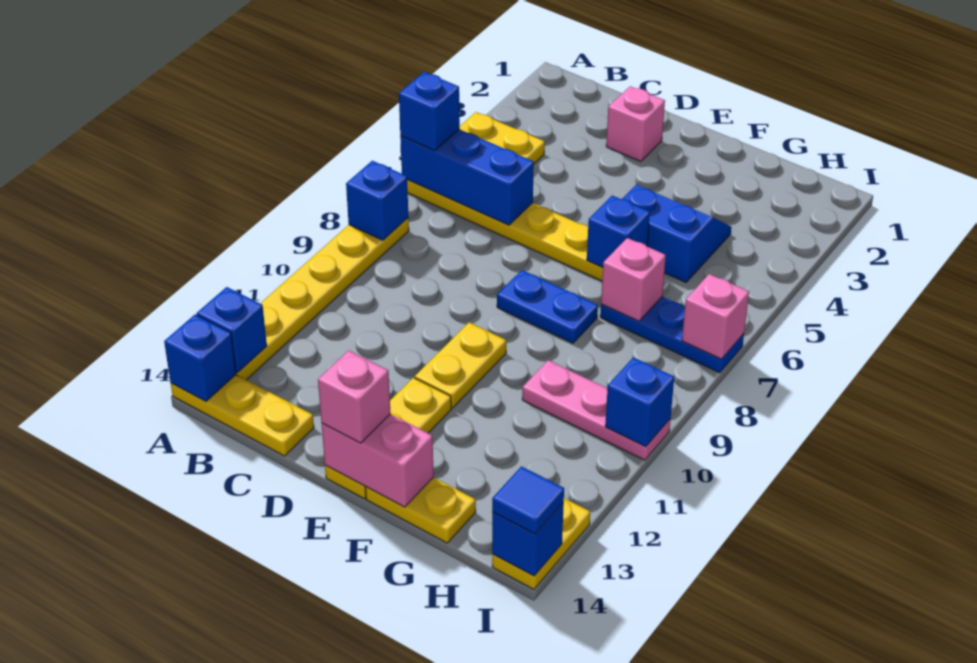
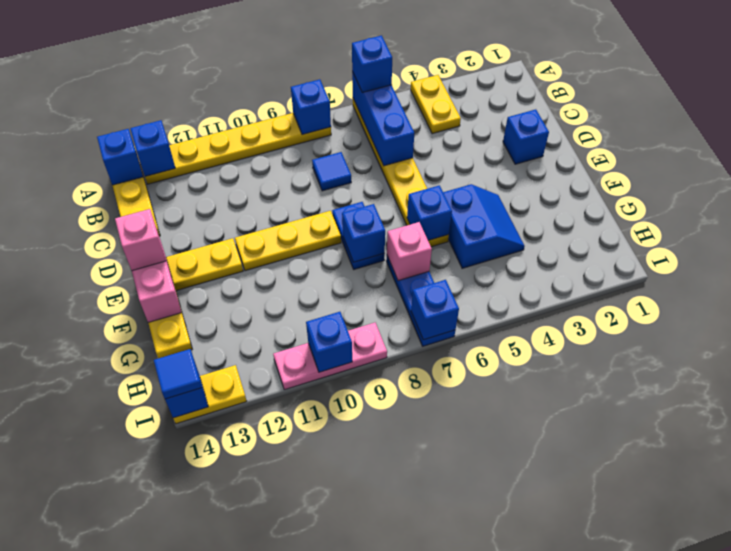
none -> blue 1x1 tile [312,152,351,191]
pink 1x1 brick [606,86,665,161] -> blue 1x1 brick [503,109,549,164]
yellow 1x2 plate [415,322,506,408] -> yellow 1x3 plate [235,211,341,271]
none -> blue 1x1 brick [342,204,385,262]
pink 1x3 plate [522,360,670,460] -> pink 1x3 plate turned to [273,323,387,390]
pink 1x1 brick [682,274,749,359] -> blue 1x1 brick [411,280,459,340]

